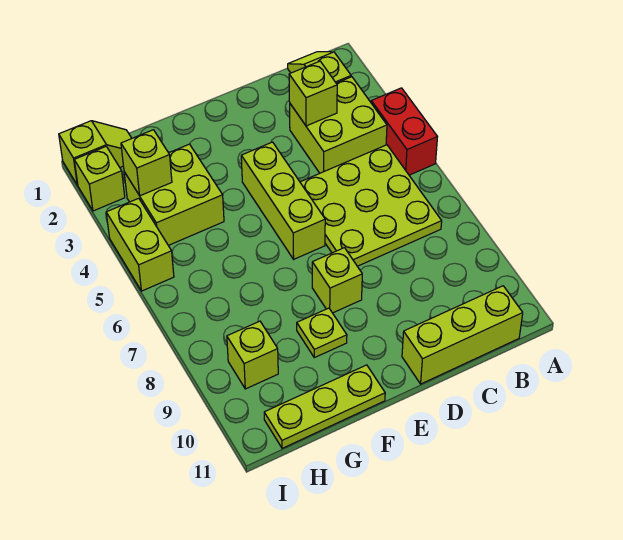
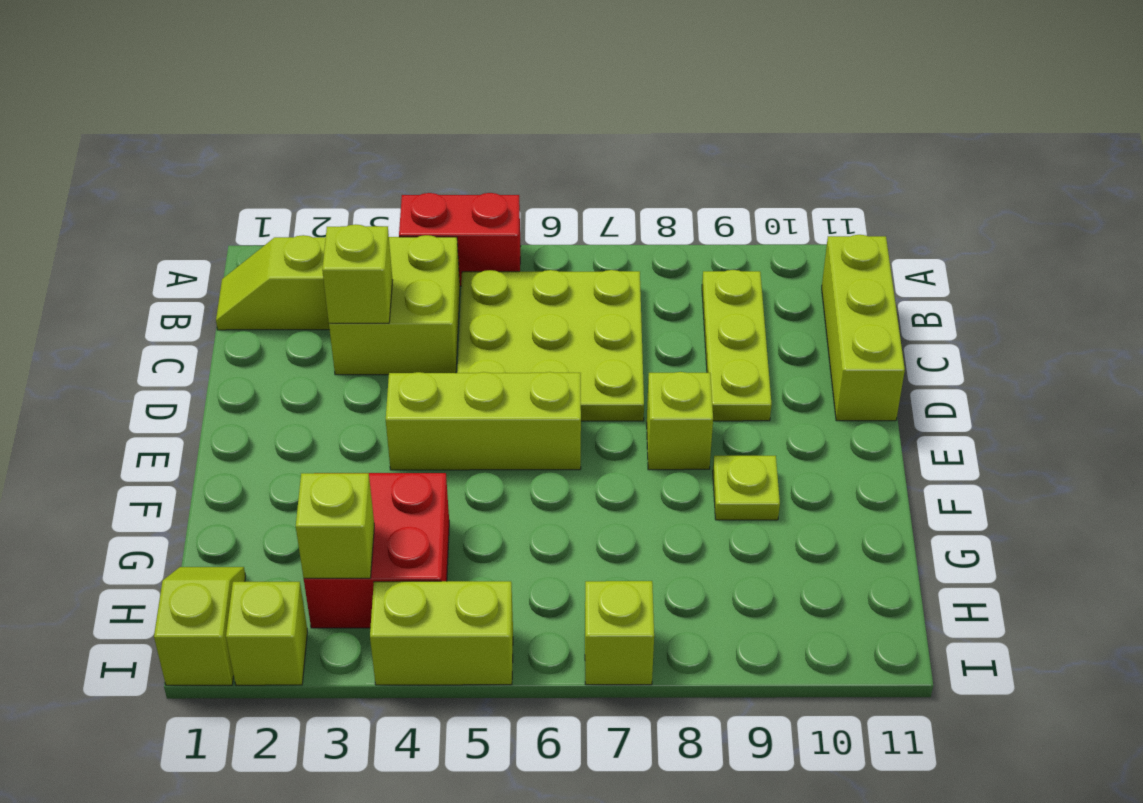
lime 1x3 plate [264,365,385,448] -> lime 1x3 plate moved to [702,270,772,421]
lime 2x2 brick [124,144,224,245] -> red 2x2 brick [304,473,449,628]
lime 1x1 brick [227,321,278,389] -> lime 1x1 brick moved to [585,581,654,685]

